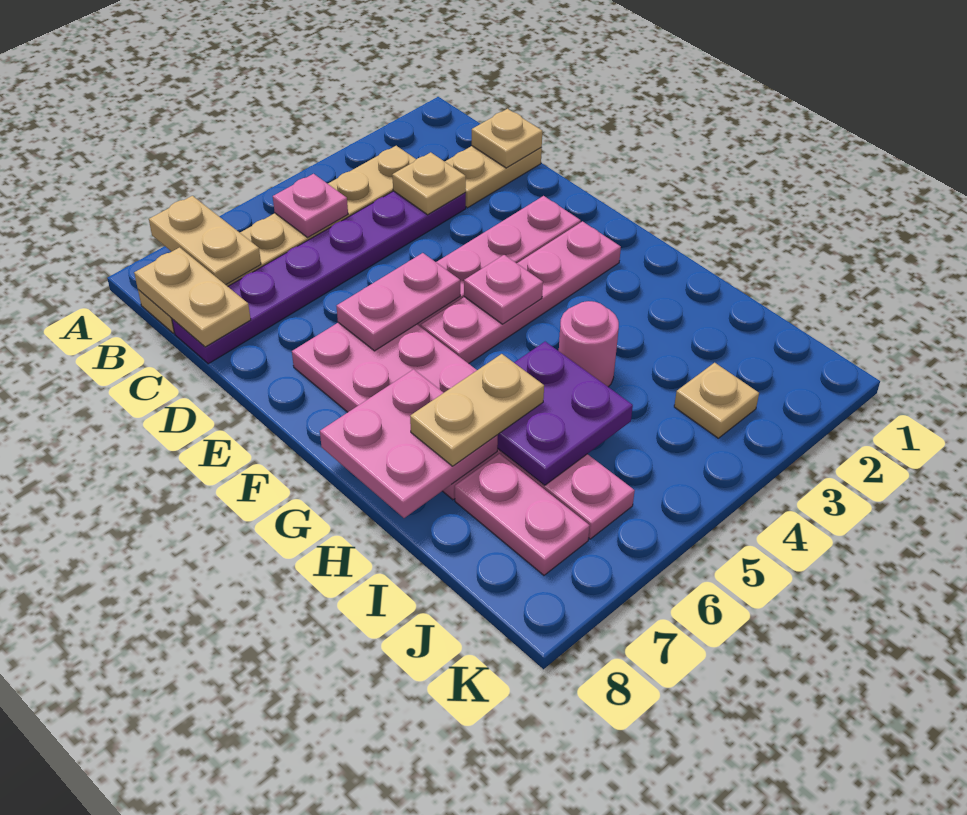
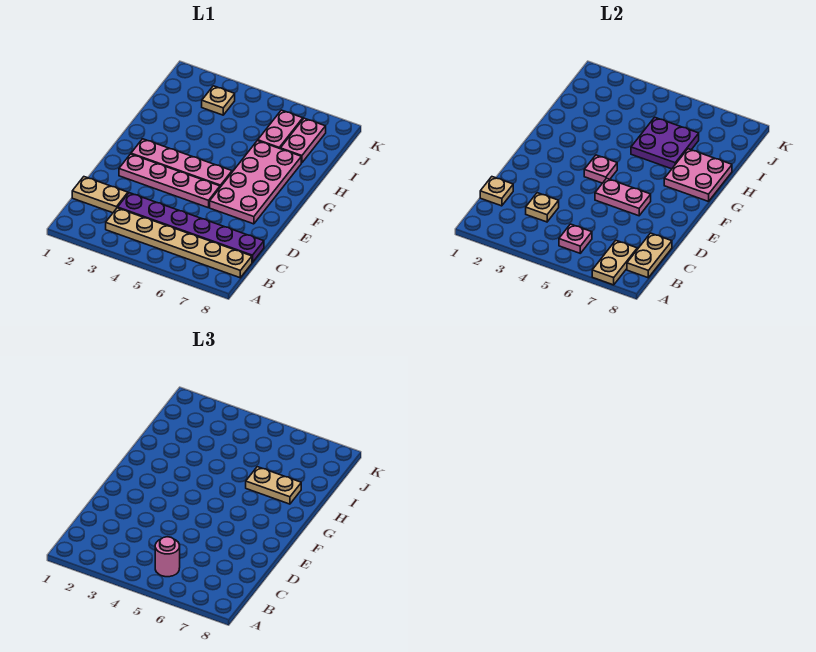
pink 1x1 round brick [559,301,619,387] -> pink 1x1 round brick moved to [155,537,180,577]

